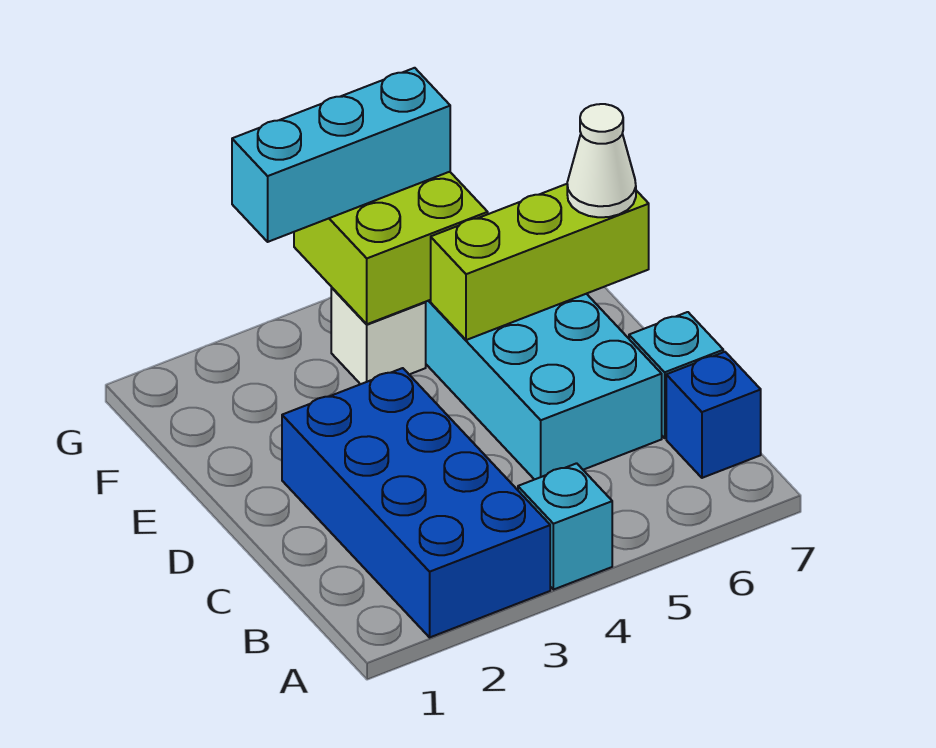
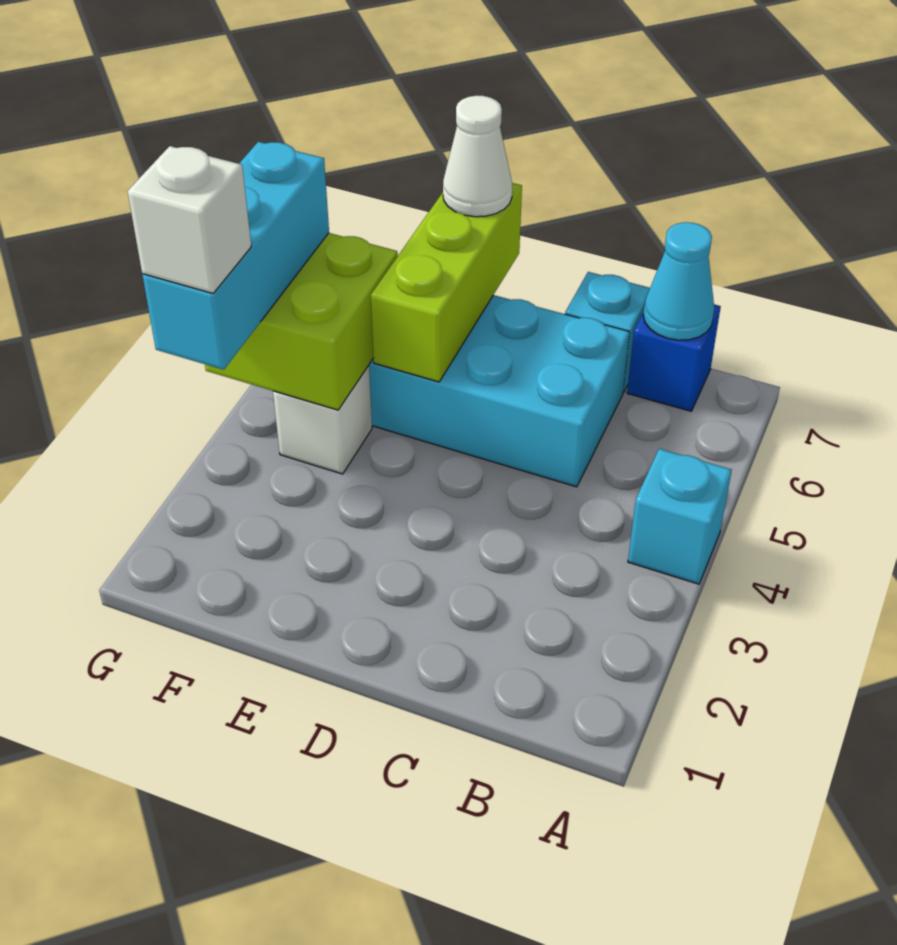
blue 2x4 brick [282,368,550,637] -> none
none -> cyan 1x1 cone [643,222,714,340]
none -> white 1x1 brick [127,146,251,293]

